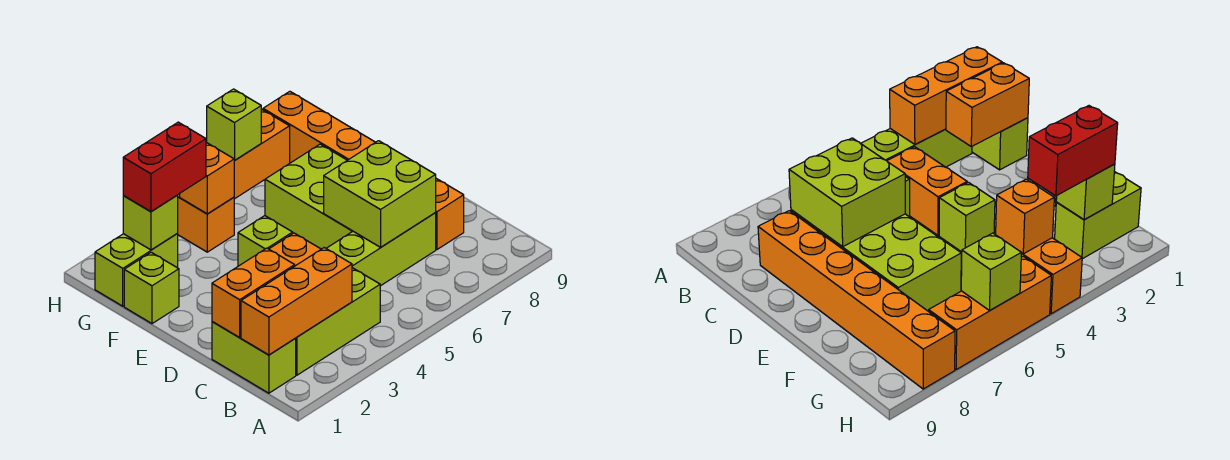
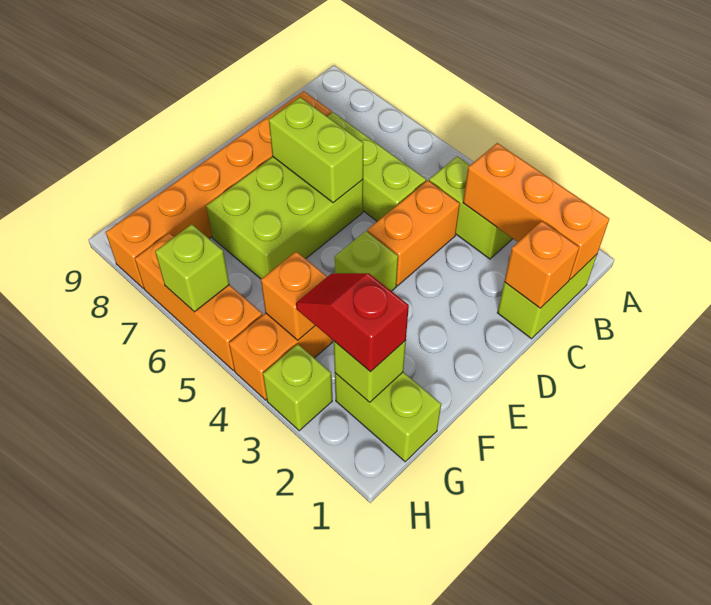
lime 1x3 brick [295,268,380,375] -> lime 1x2 brick [429,156,513,259]
orange 1x2 brick [212,248,295,338] -> orange 1x1 brick [504,221,579,308]
lime 2x2 brick [324,141,436,247] -> lime 1x2 brick [269,97,364,203]
lime 1x1 brick [124,252,179,324] -> lime 1x1 brick moved to [263,344,332,431]
red 1x2 brick [123,122,206,211] -> red 1x2 slope [296,273,409,372]

